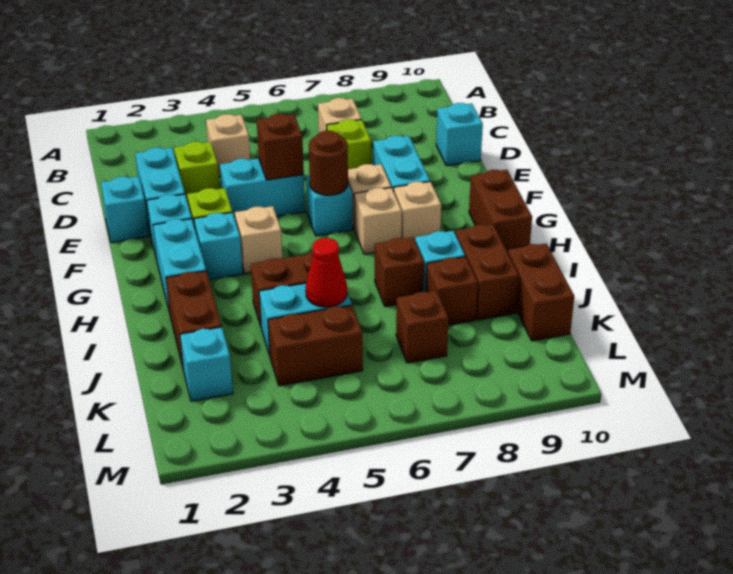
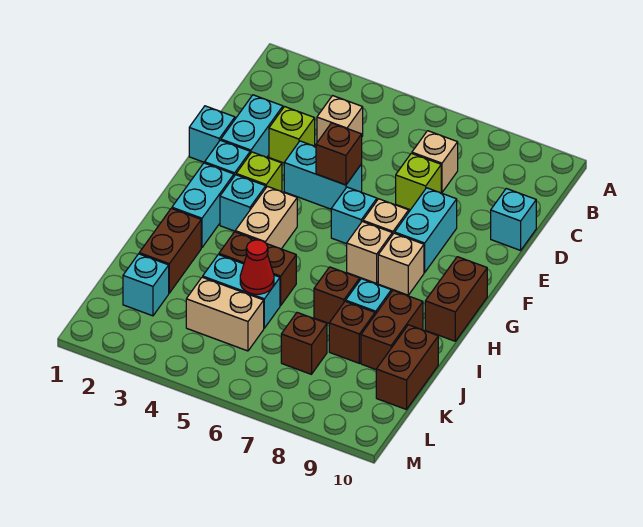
brown 1x1 round brick [309,130,348,195] -> none
tan 1x1 brick [235,206,282,274] -> tan 1x2 brick [235,186,297,249]
brown 1x2 brick [268,305,363,386] -> tan 1x2 brick [186,277,264,351]

